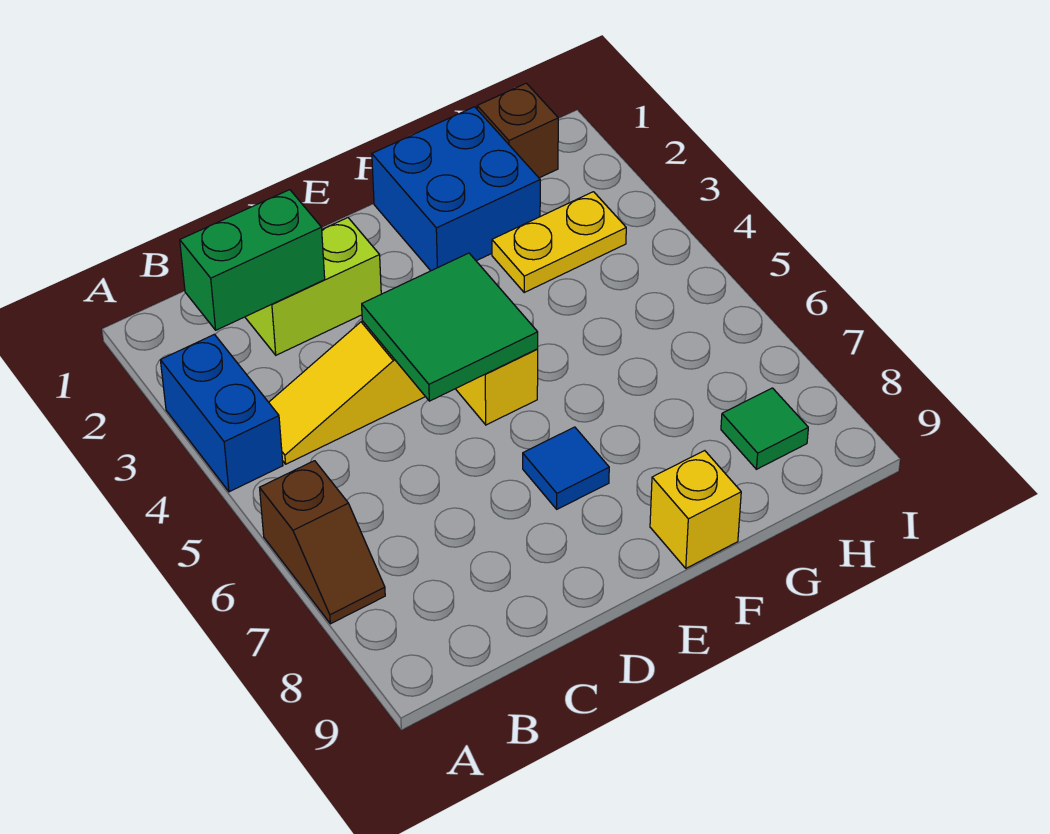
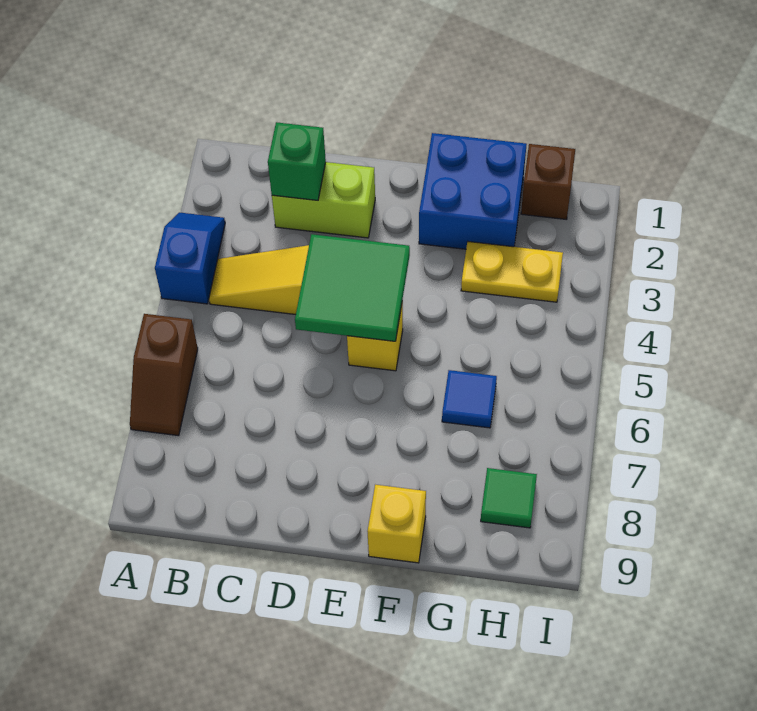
blue 1x2 brick [160,334,283,492] -> blue 1x2 slope [155,212,225,304]
green 1x2 brick [180,190,325,330] -> green 1x1 brick [268,122,326,200]
blue 1x1 tile [523,427,609,509] -> blue 1x1 tile moved to [442,370,497,428]

